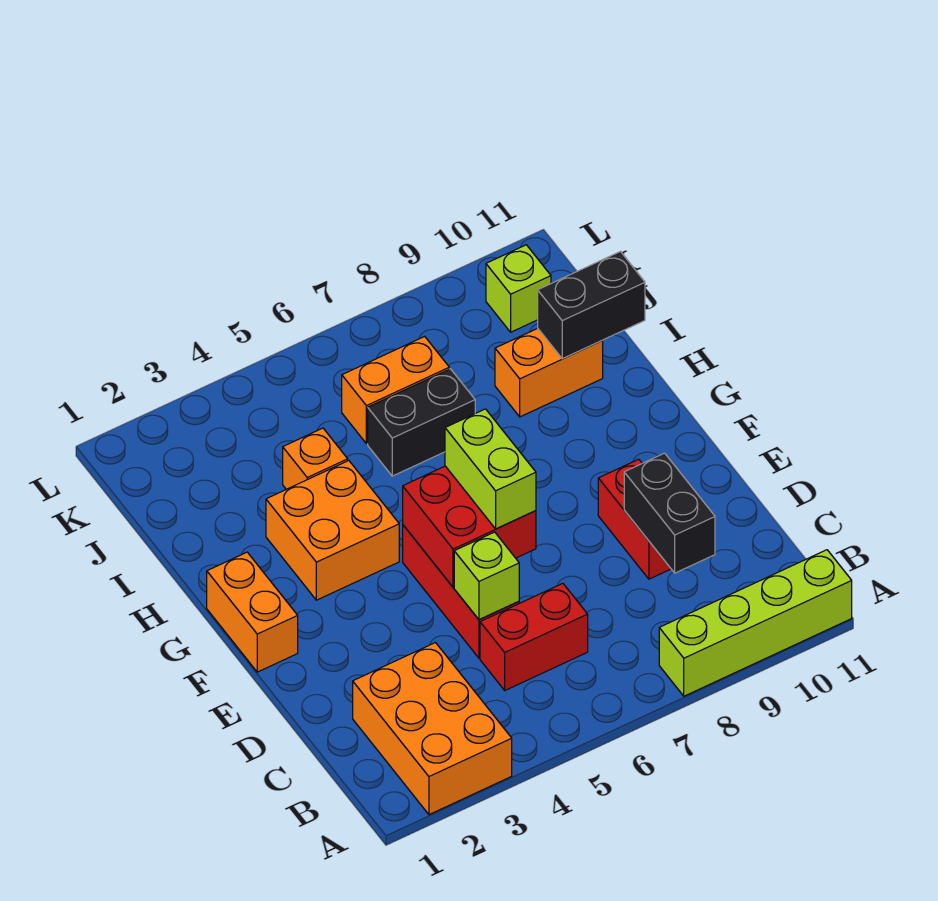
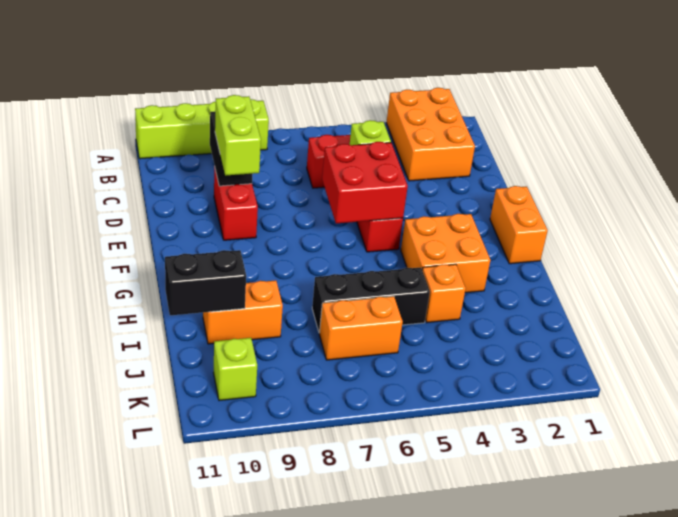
lime 1x2 brick [445,409,536,529] -> lime 1x2 brick moved to [215,95,261,176]
black 1x2 brick [368,369,475,476] -> black 1x3 brick [312,267,430,333]

